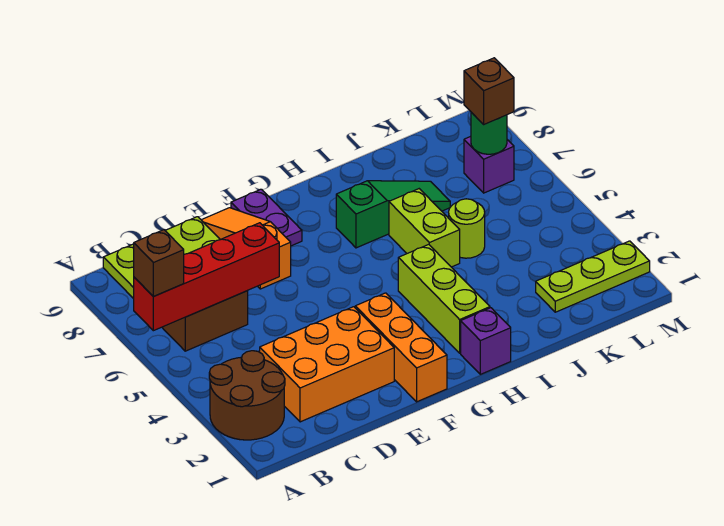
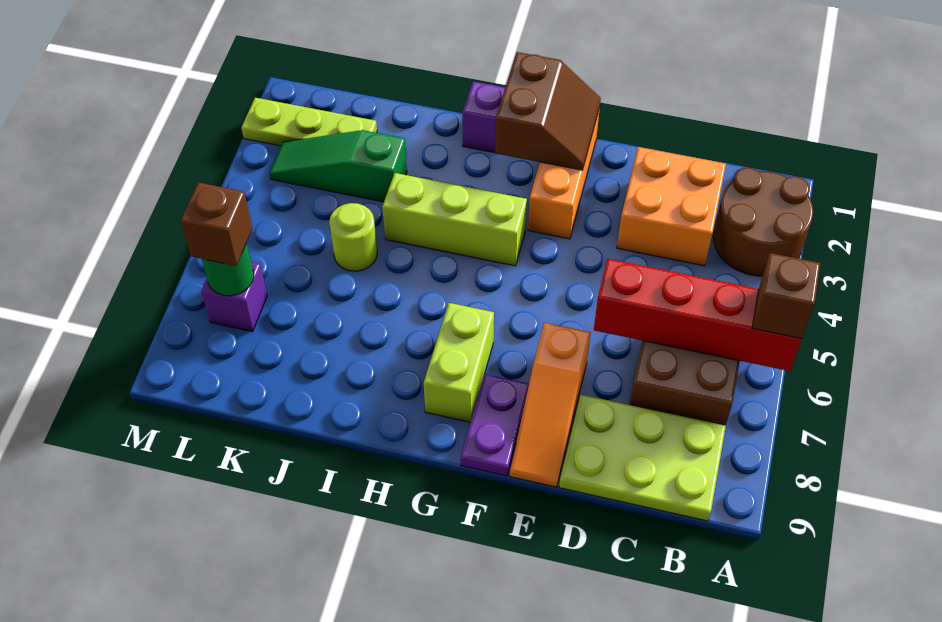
orange 2x3 brick [260,307,394,422] -> orange 2x2 brick [617,147,726,266]
none -> brown 2x2 slope [495,52,601,170]
lime 1x3 brick [398,244,490,353] -> lime 1x3 brick turned to [382,173,527,266]
green 1x3 slope [336,181,450,248] -> green 1x3 slope moved to [270,130,407,202]
lime 1x2 brick [389,189,460,267] -> lime 1x2 brick moved to [424,303,494,422]

